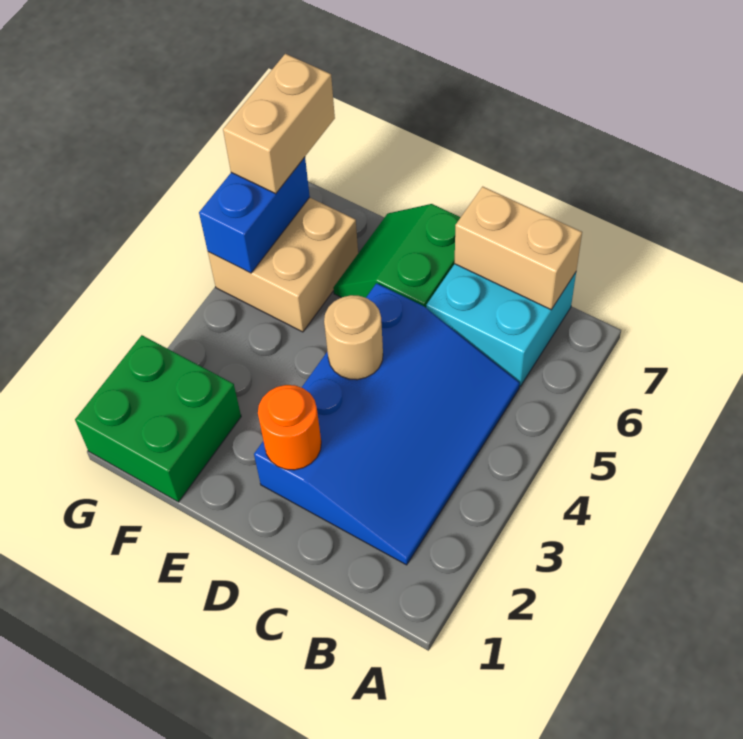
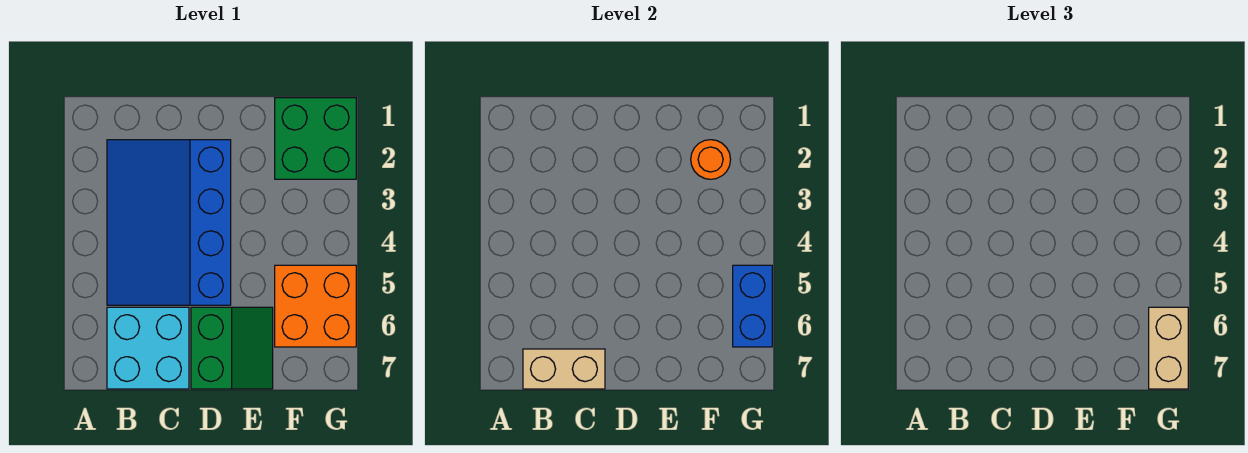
orange 1x1 round brick [258,385,321,470] -> orange 1x1 round brick moved to [691,140,731,179]
tan 1x1 round brick [324,295,383,380] -> none
tan 2x2 brick [208,198,358,332] -> orange 2x2 brick [275,265,356,347]

